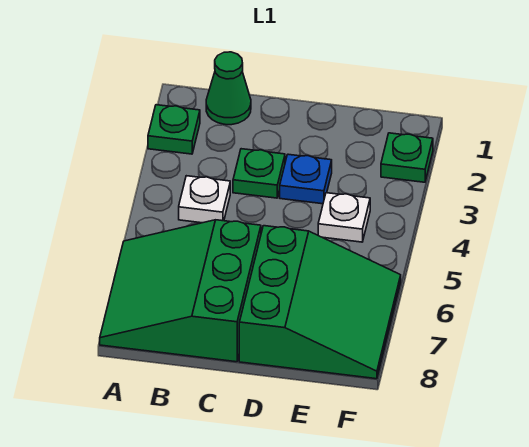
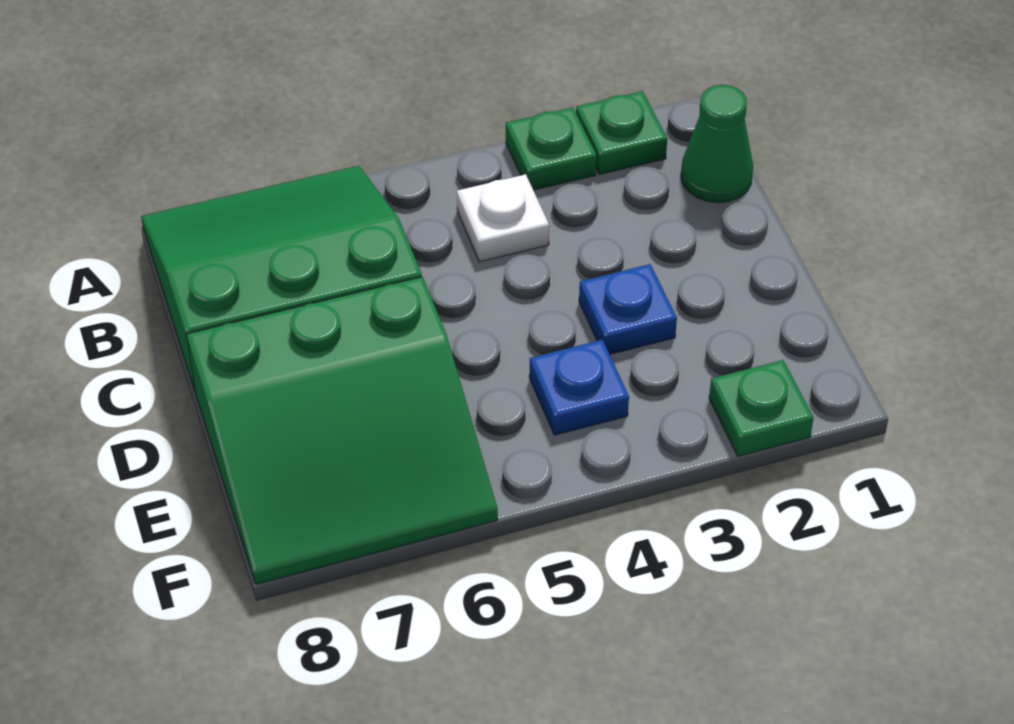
green 1x1 plate [233,149,285,198] -> green 1x1 plate moved to [506,107,597,190]
white 1x1 plate [318,193,370,242] -> blue 1x1 plate [529,340,629,435]

